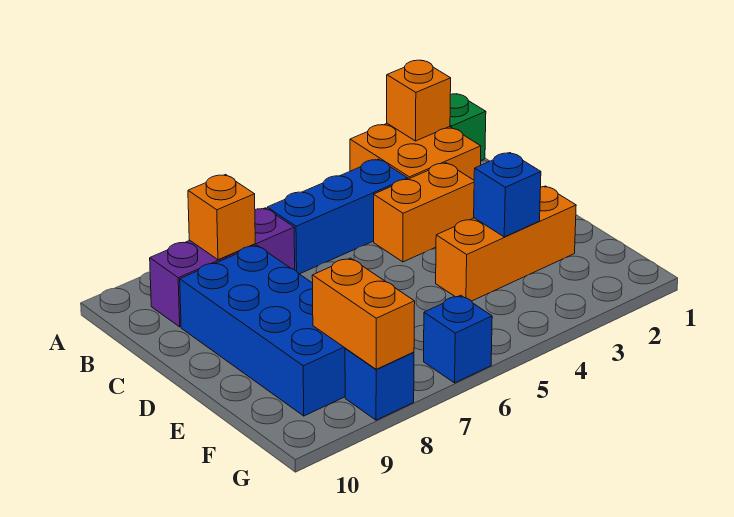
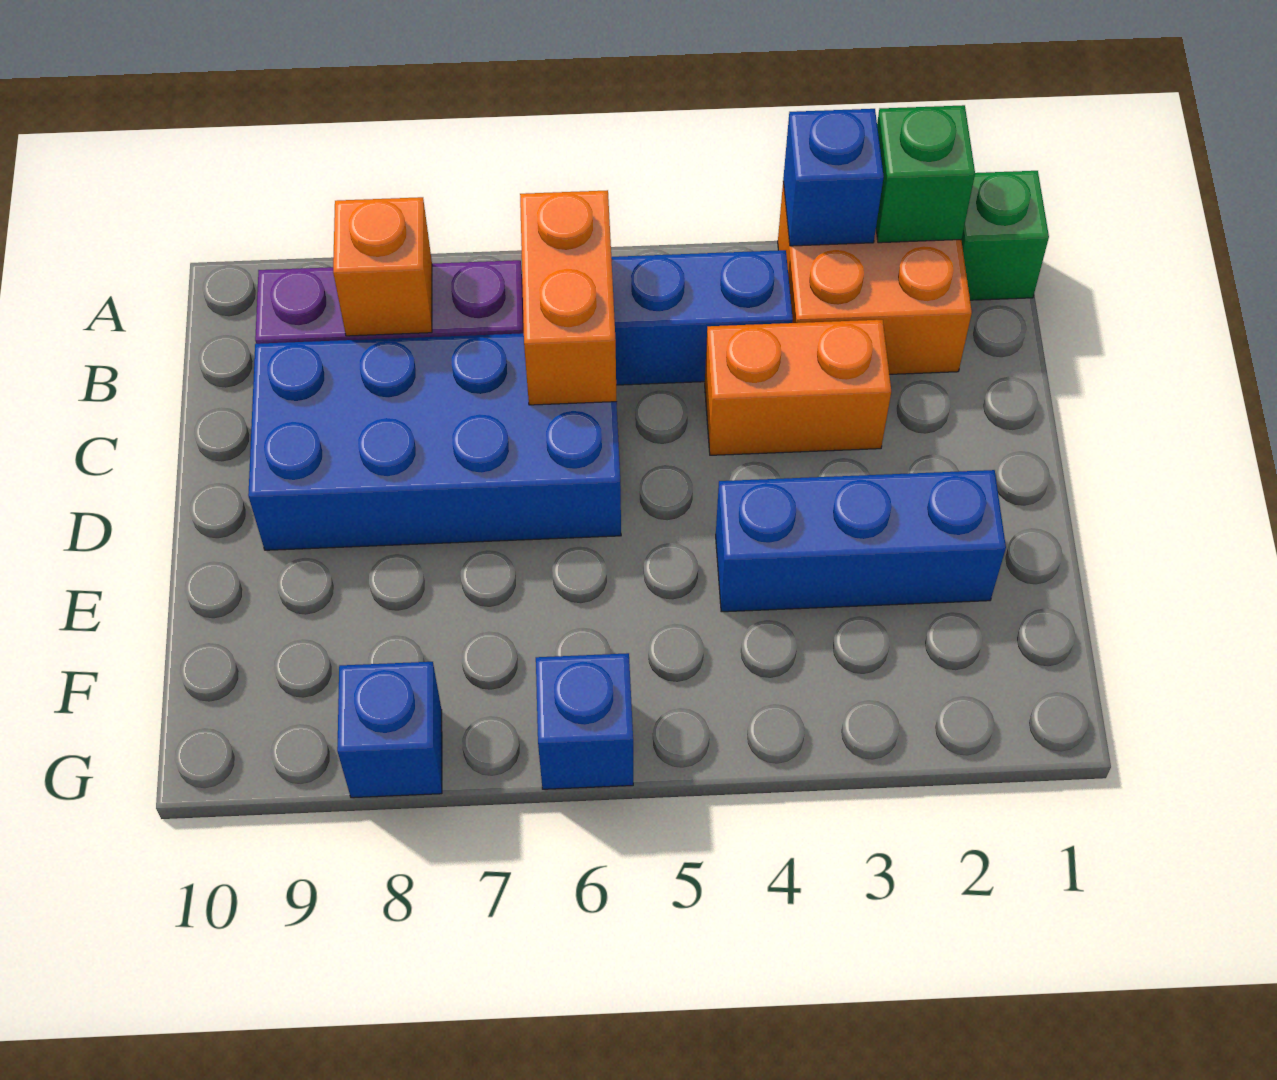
orange 1x1 brick [387,60,451,141] -> green 1x1 brick [876,105,975,243]
blue 2x4 brick [180,245,345,416] -> blue 2x4 brick turned to [248,333,621,550]
orange 1x3 brick [436,186,576,301] -> blue 1x3 brick [716,470,1006,612]
blue 1x1 brick [474,153,541,237] -> blue 1x1 brick moved to [783,109,884,246]
orange 1x2 brick [312,258,415,369] -> orange 1x2 brick moved to [520,190,617,405]

